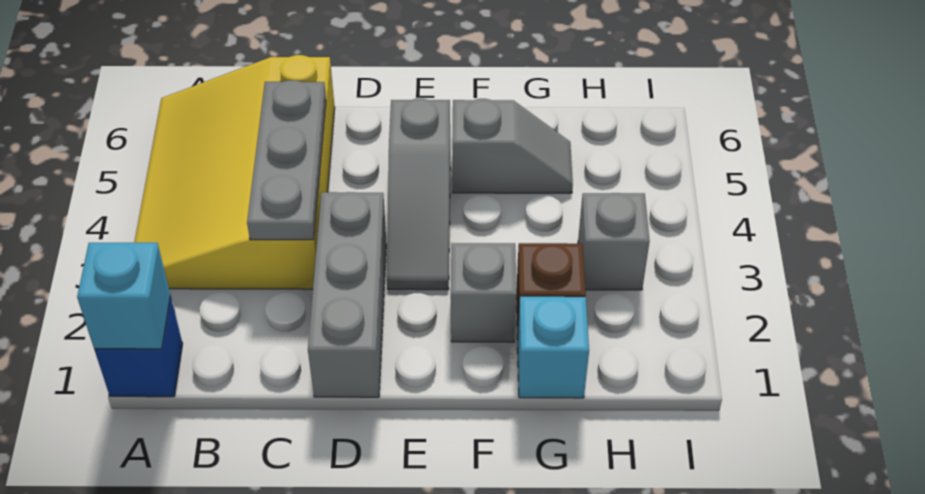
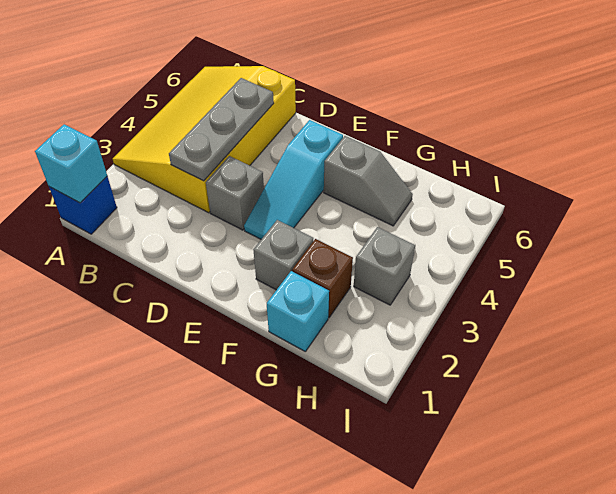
grey 1x3 brick [308,192,386,397] -> grey 1x1 brick [206,156,264,230]
grey 1x3 slope [387,99,450,290] -> cyan 1x3 slope [244,120,343,239]

